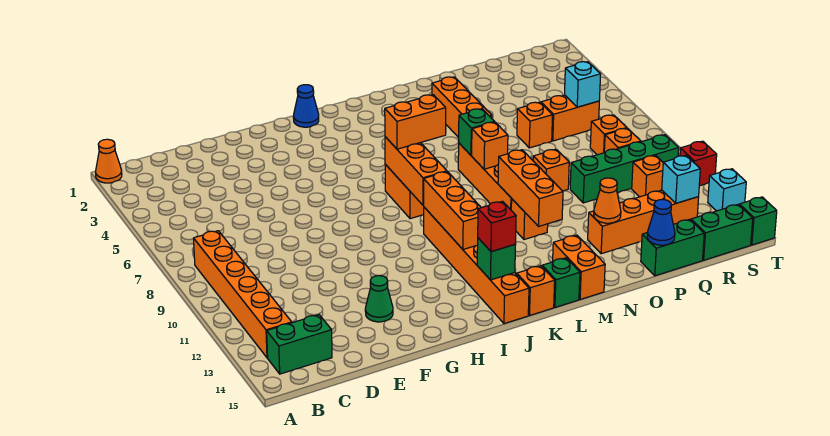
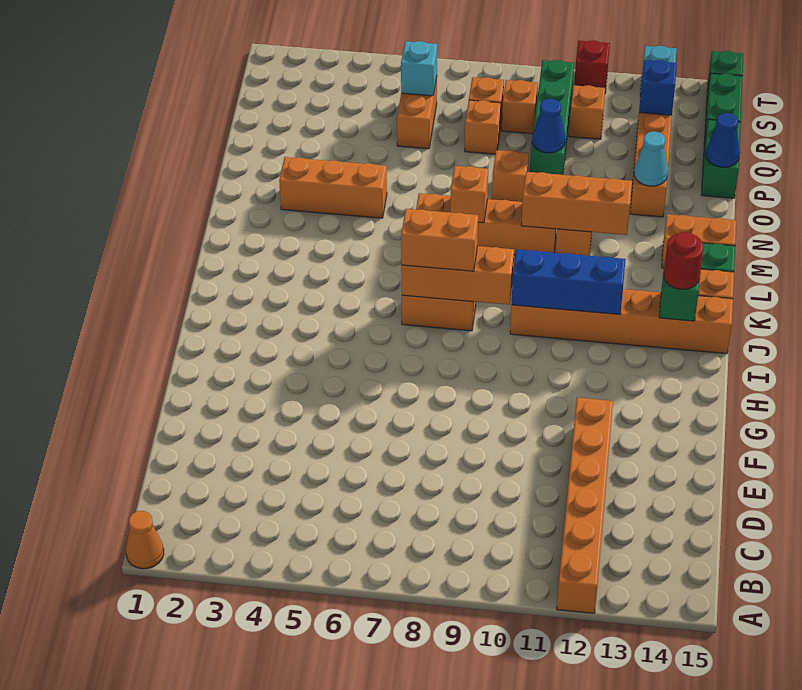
orange 1x6 brick [193,231,292,358] -> orange 1x6 brick turned to [557,398,613,613]
green 1x2 brick [267,315,332,374] -> none
green 1x1 cone [365,276,393,322] -> none
blue 1x1 cone [293,85,319,127] -> blue 1x1 cone moved to [532,99,565,153]
orange 1x2 brick [385,95,446,149] -> orange 1x2 brick turned to [401,209,478,271]
orange 1x3 brick [424,172,481,249] -> blue 1x3 brick [512,249,625,314]
red 1x1 brick [478,201,516,252] -> red 1x1 round brick [664,232,703,289]
green 1x1 brick [458,109,494,155] -> none
orange 1x1 cone [594,178,621,223] -> cyan 1x1 cone [634,131,668,186]
orange 1x1 brick [517,102,553,148] -> orange 1x1 brick moved to [465,100,501,154]
cyan 1x1 brick [662,156,700,203] -> blue 1x1 brick [639,60,677,115]

